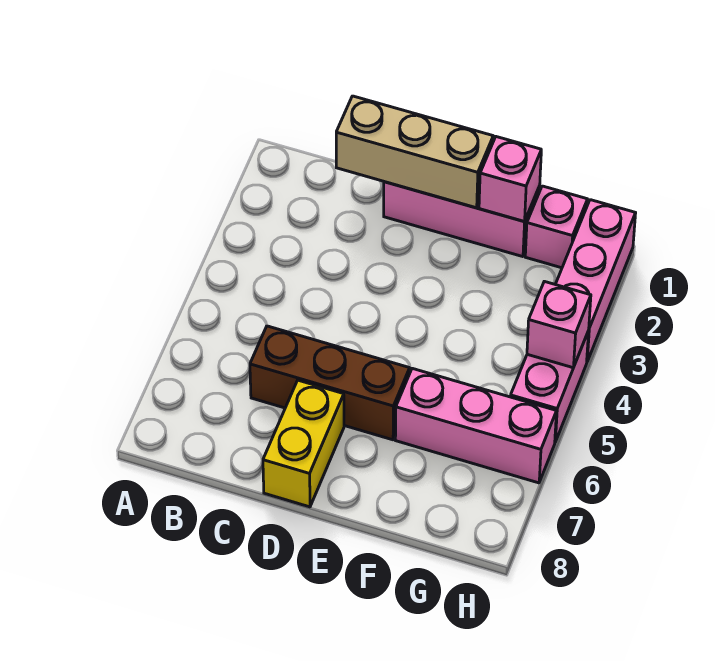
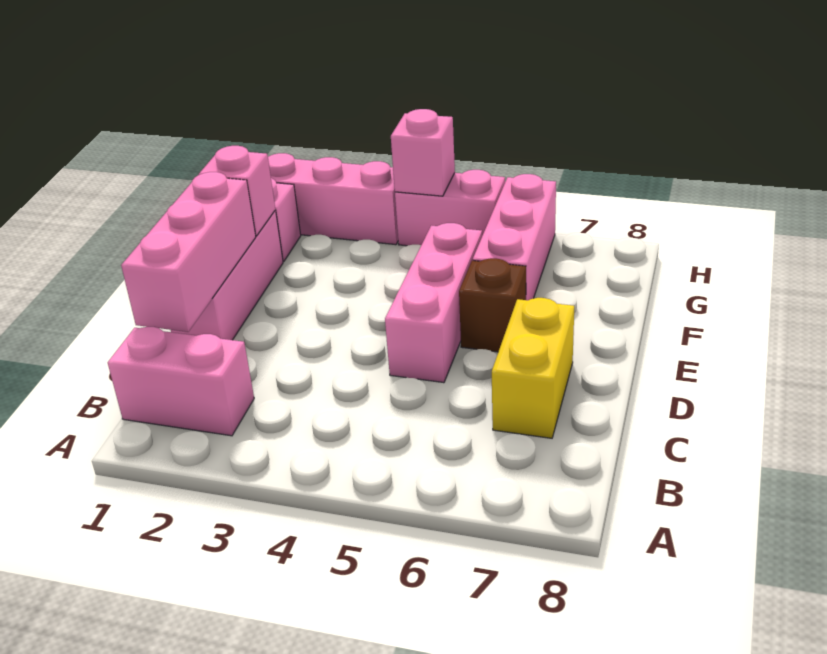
none -> pink 1x2 brick [108,327,254,436]
tan 1x3 brick [336,96,493,208] -> pink 1x3 brick [121,172,256,332]
brown 1x3 brick [250,326,410,440] -> brown 1x1 brick [459,258,526,352]
none -> pink 1x3 brick [385,223,482,383]
yellow 1x2 brick [263,380,344,507] -> yellow 1x2 brick turned to [492,298,574,438]

